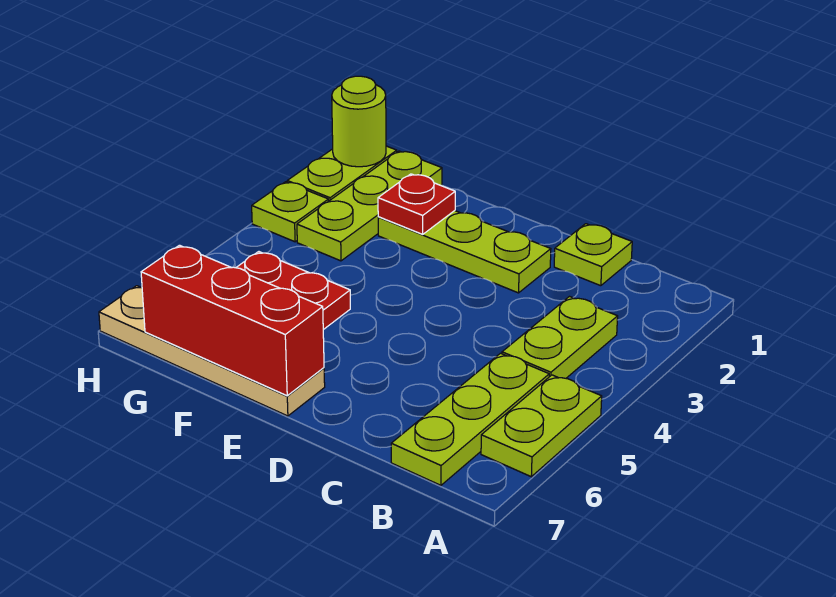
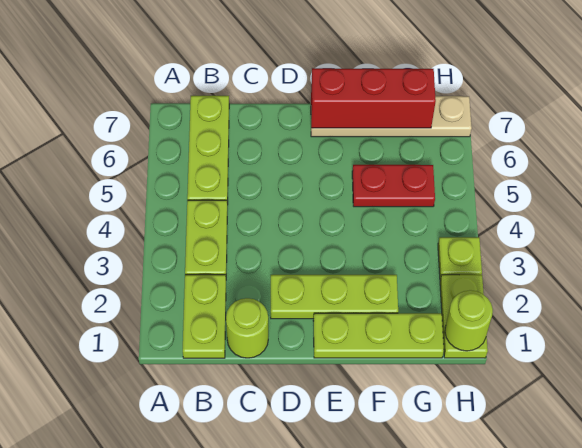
lime 1x2 plate [481,375,602,477] -> lime 1x2 plate moved to [183,275,226,358]
lime 1x1 plate [554,224,632,286] -> lime 1x1 round brick [226,298,268,358]
red 1x1 plate [378,174,455,234] -> none
lime 1x3 plate [297,151,442,261] -> lime 1x3 plate turned to [313,313,444,358]

